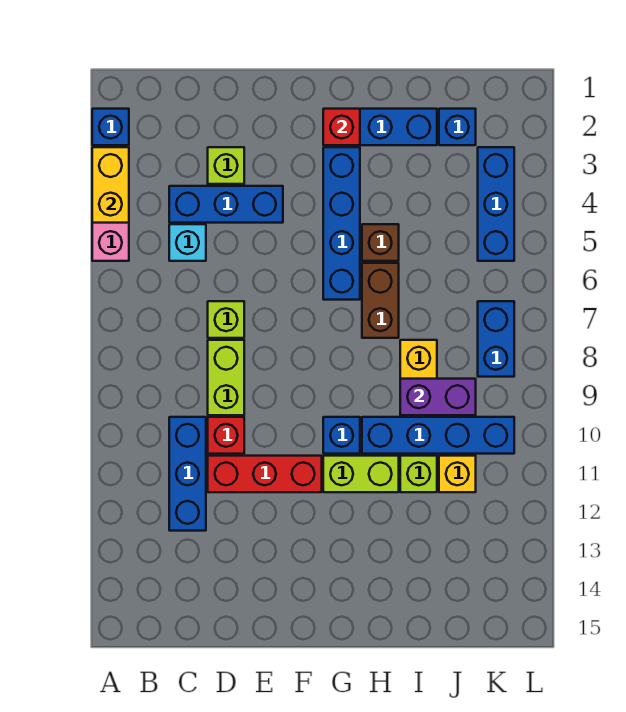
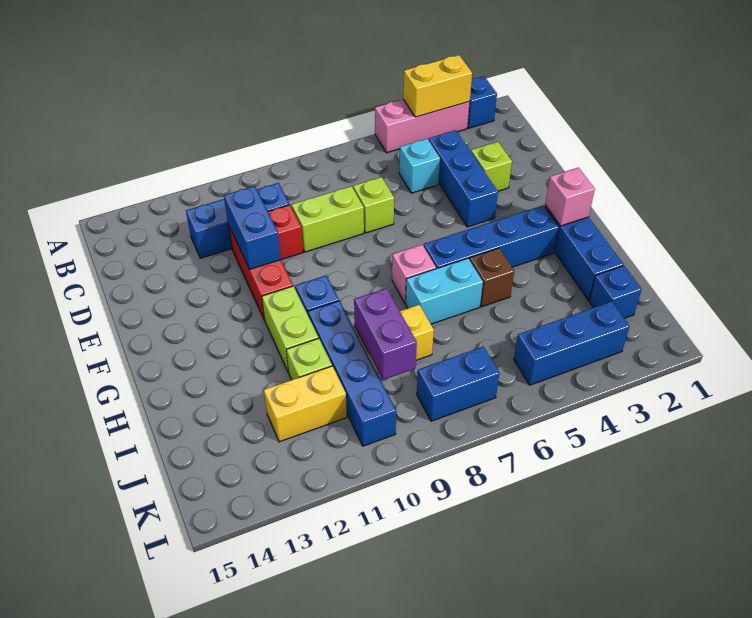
none -> blue 1x2 brick [224,186,281,269]
red 1x1 brick [323,109,360,145] -> pink 1x1 brick [545,168,595,226]
none -> pink 1x1 brick [392,245,436,303]
brown 1x2 brick [362,263,399,338] -> cyan 1x2 brick [406,258,483,324]
yellow 1x1 brick [439,456,476,492] -> yellow 1x2 brick [264,366,347,442]

